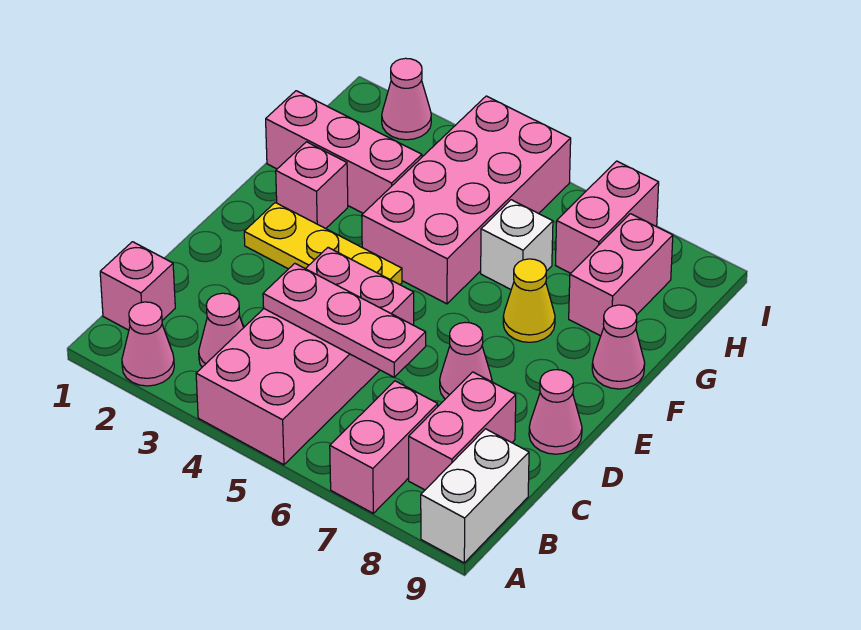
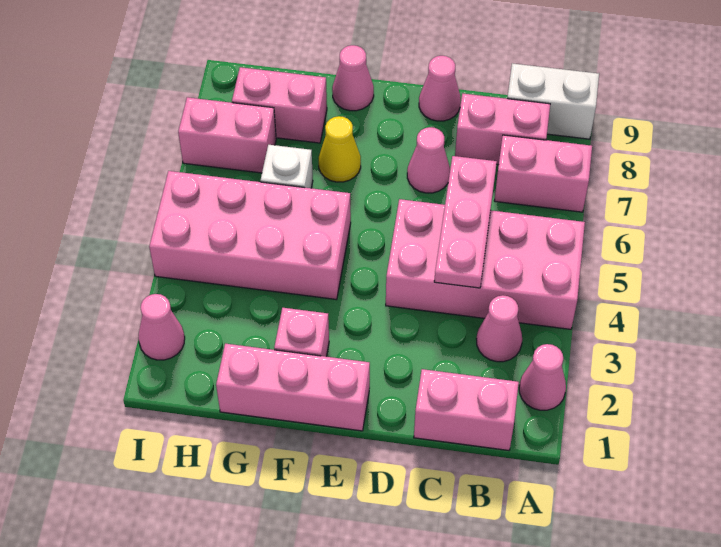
pink 1x1 brick [100,242,175,330] -> pink 1x2 brick [414,369,519,450]
yellow 1x3 plate [244,203,402,285] -> none
pink 1x3 brick [266,91,422,213] -> pink 1x3 brick turned to [216,344,370,431]

